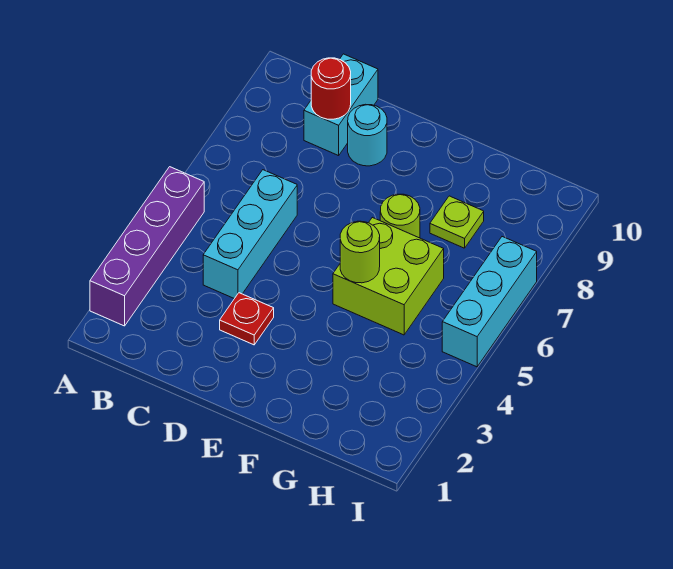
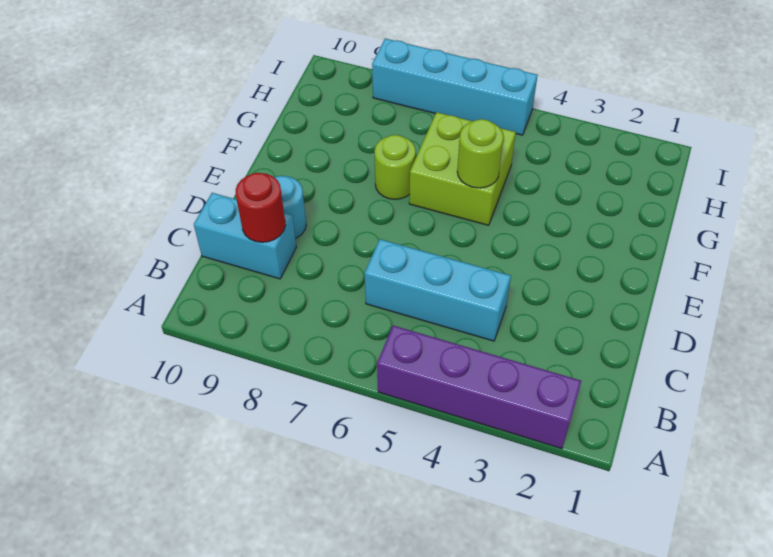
red 1x1 plate [220,293,274,345] -> none
lime 1x1 plate [430,196,484,248] -> none
cyan 1x3 brick [442,237,537,367] -> cyan 1x4 brick [372,39,538,135]

